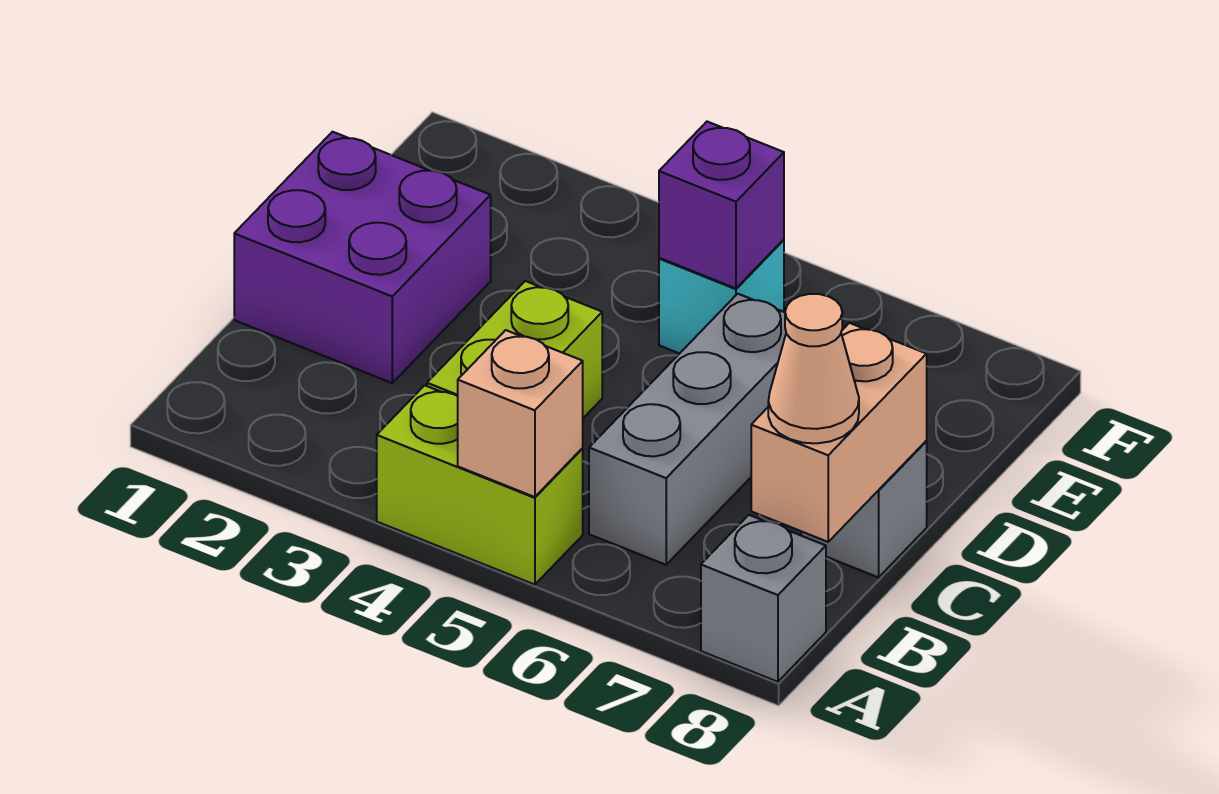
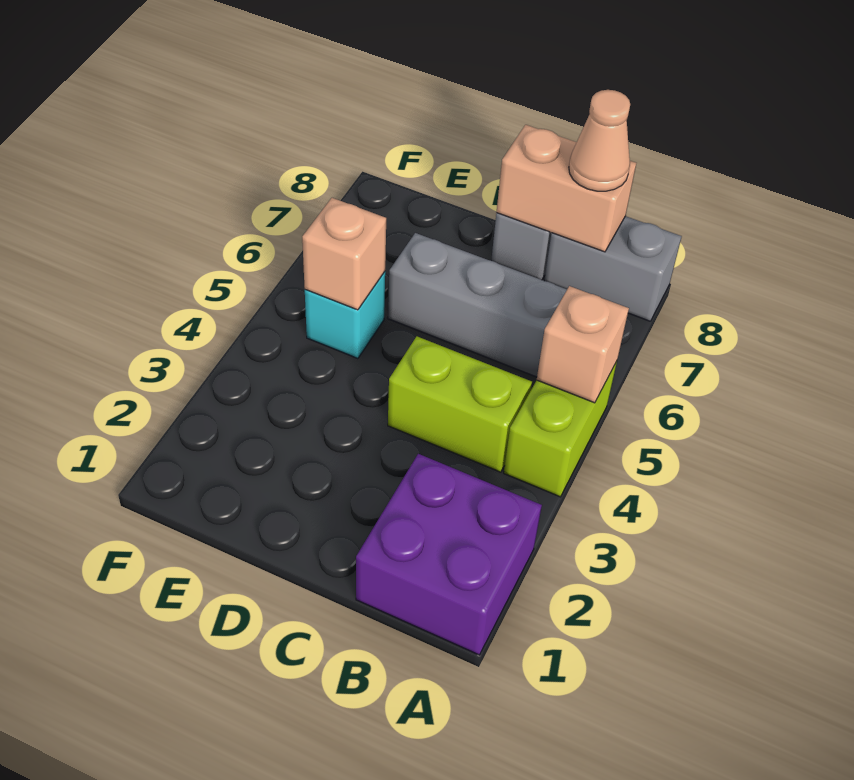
grey 1x1 brick [701,515,826,682] -> grey 1x2 brick [544,216,682,321]
purple 2x2 brick [234,132,491,383] -> purple 2x2 brick moved to [356,454,542,655]
purple 1x1 brick [659,122,784,288] -> tan 1x1 brick [302,198,386,310]

